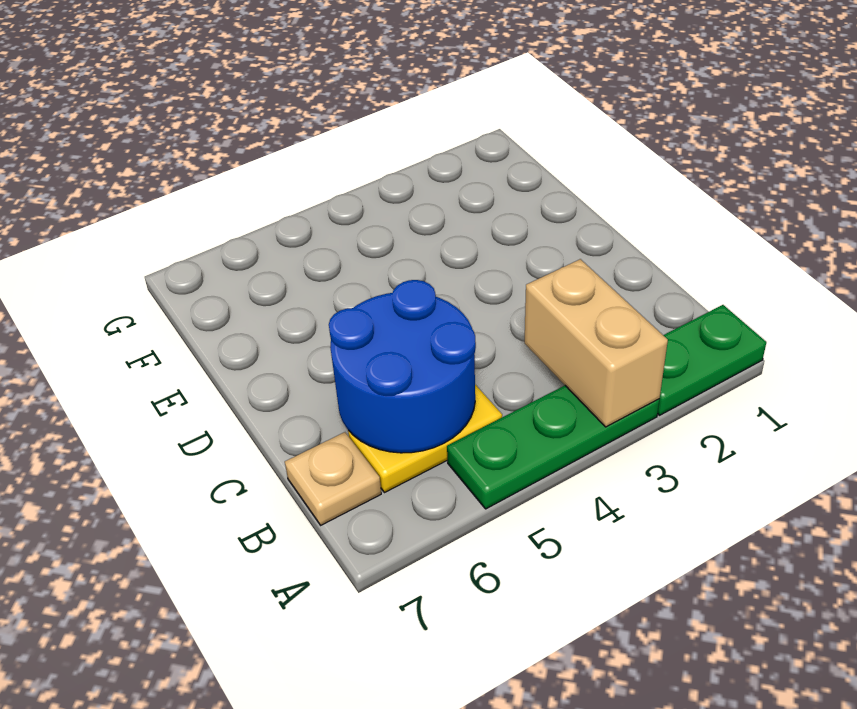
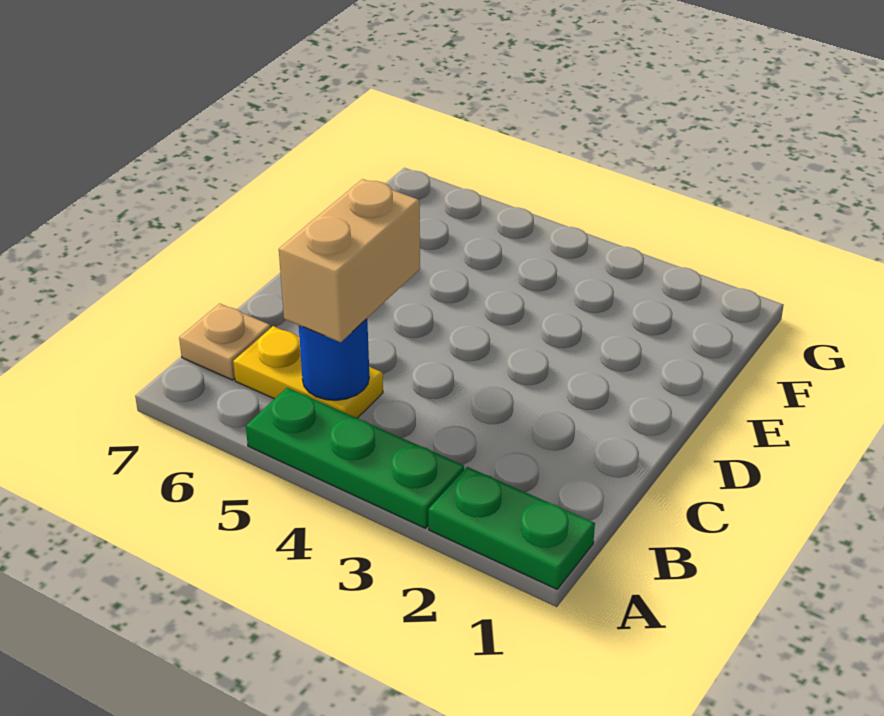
tan 1x2 brick [525,259,668,427] -> tan 1x2 brick moved to [279,179,420,342]
blue 2x2 round brick [329,280,476,453] -> blue 1x1 round brick [299,319,369,400]

